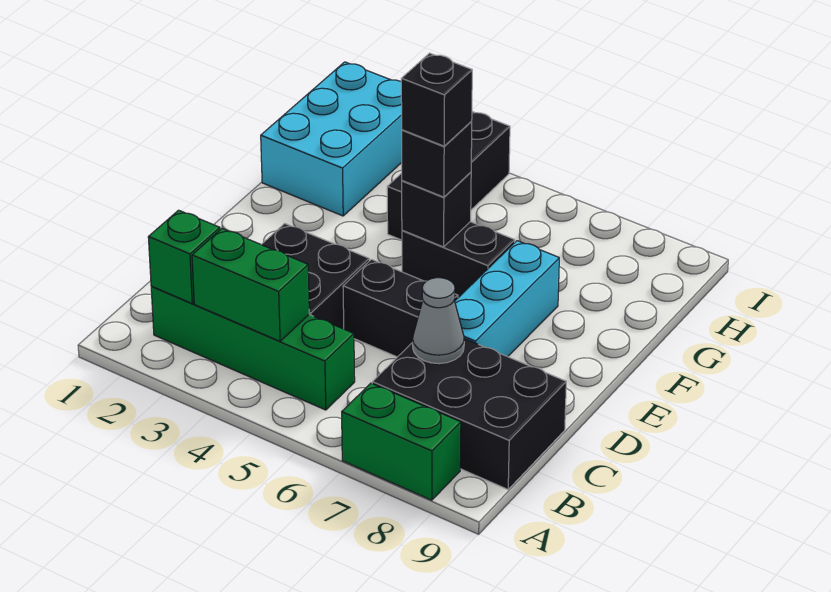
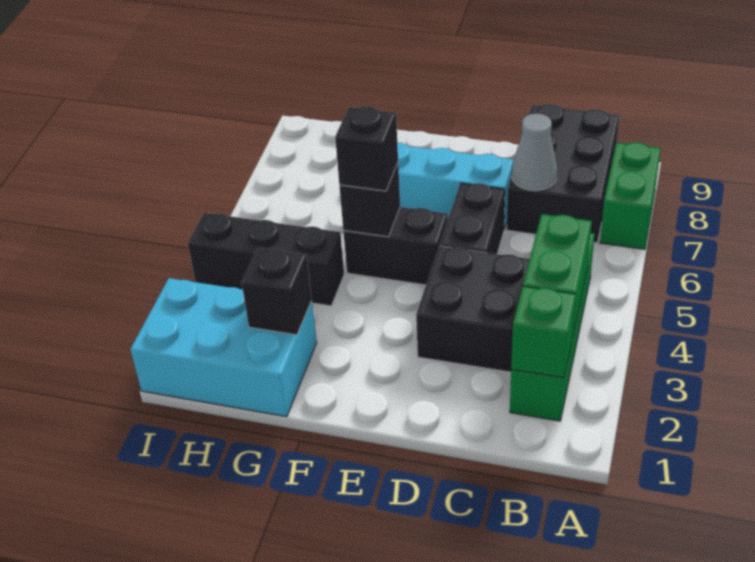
black 1x2 brick [402,222,515,298] -> black 1x2 brick turned to [343,207,448,285]
black 1x1 brick [401,53,472,146] -> black 1x1 brick moved to [241,247,312,335]

